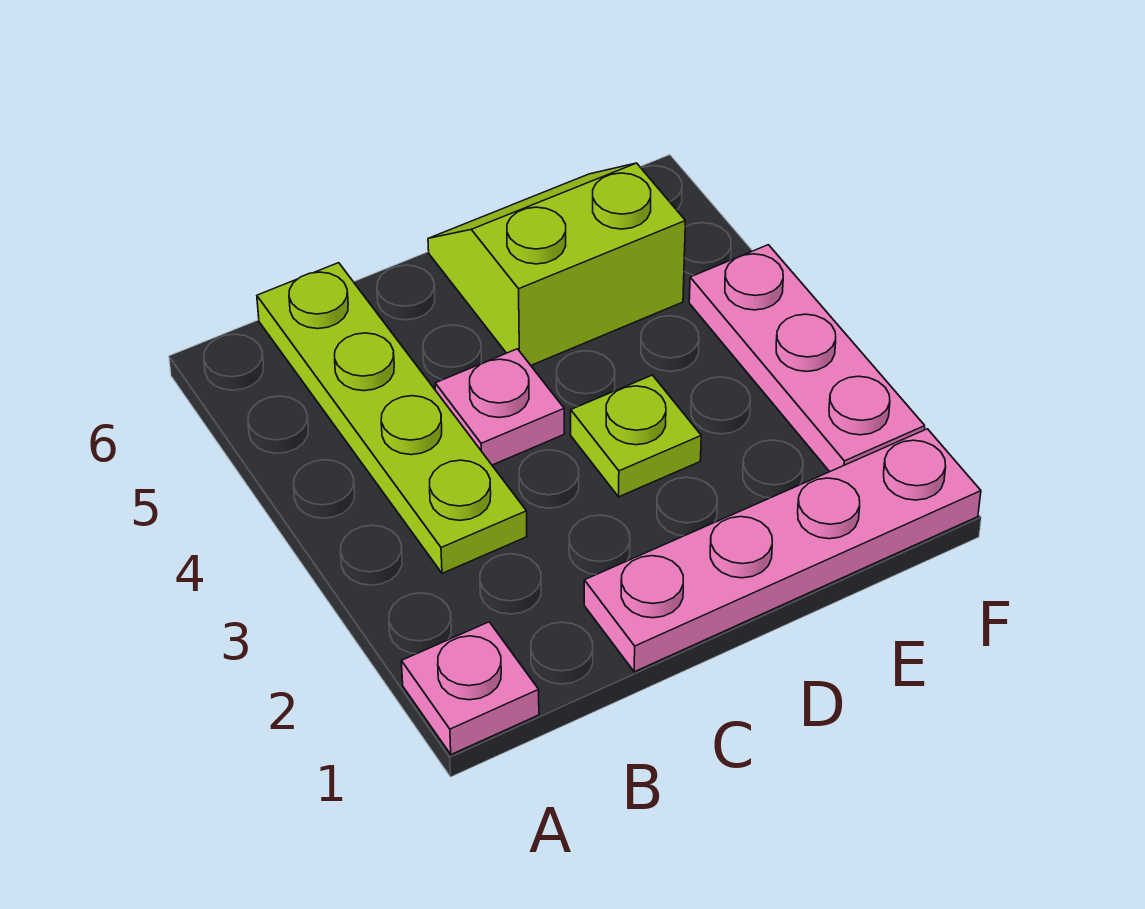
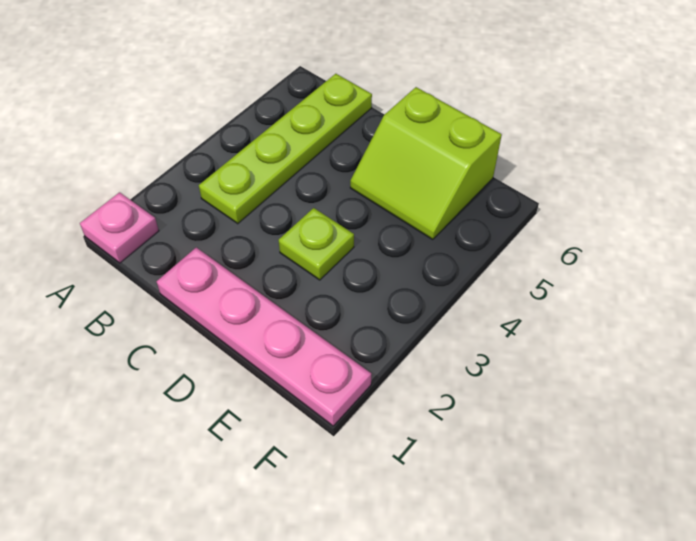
pink 1x1 plate [435,349,564,465] -> none
lime 2x2 slope [428,163,685,365] -> lime 2x2 slope turned to [350,87,502,240]
pink 1x3 plate [689,245,925,472] -> none

